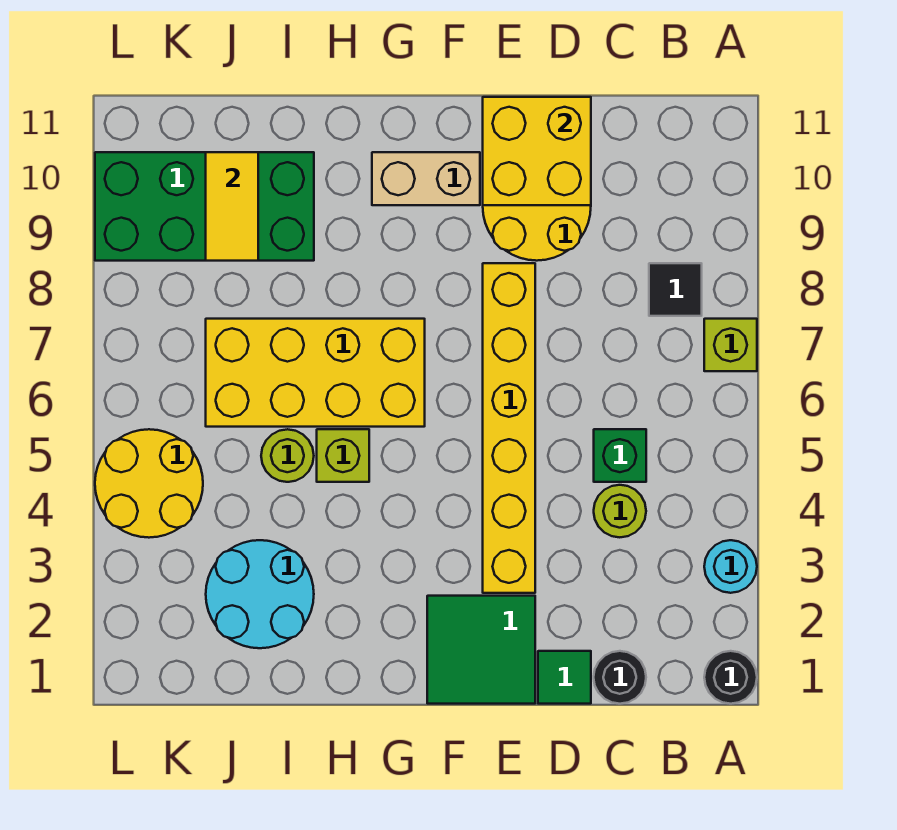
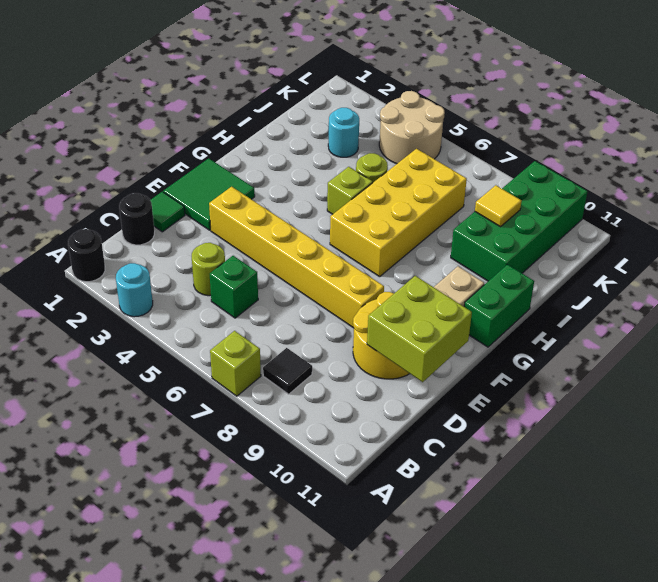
yellow 2x2 brick [483,97,591,205] -> lime 2x2 brick [367,276,472,382]
none -> green 1x2 brick [464,265,534,347]
cyan 2x2 round brick [206,540,314,648] -> cyan 1x1 round brick [328,108,359,157]
yellow 1x2 tile [206,152,258,261] -> yellow 1x1 tile [475,185,522,227]
yellow 2x2 round brick [95,429,203,538] -> tan 2x2 round brick [379,91,445,164]

